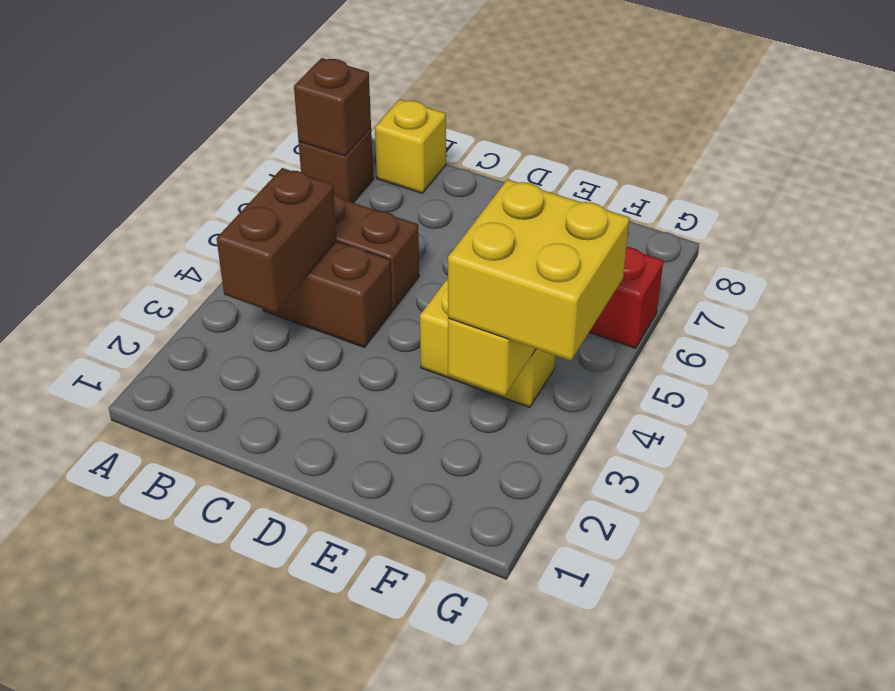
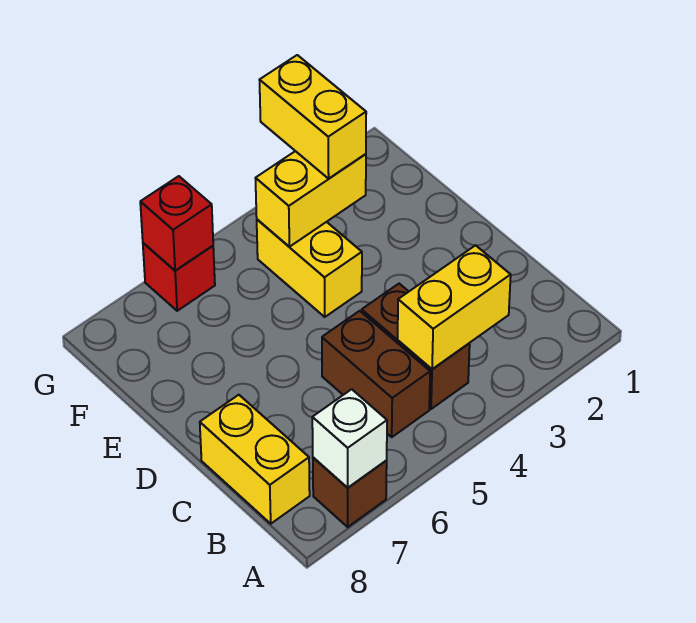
brown 1x1 brick [294,58,371,156] -> white 1x1 brick [312,389,387,488]
brown 1x2 brick [216,168,337,313] -> yellow 1x2 brick [398,245,511,369]
yellow 1x1 brick [375,99,446,193] -> yellow 1x2 brick [200,395,310,524]
yellow 2x2 brick [448,179,630,361] -> yellow 1x2 brick [260,55,366,179]
none -> red 1x1 brick [140,176,213,271]

